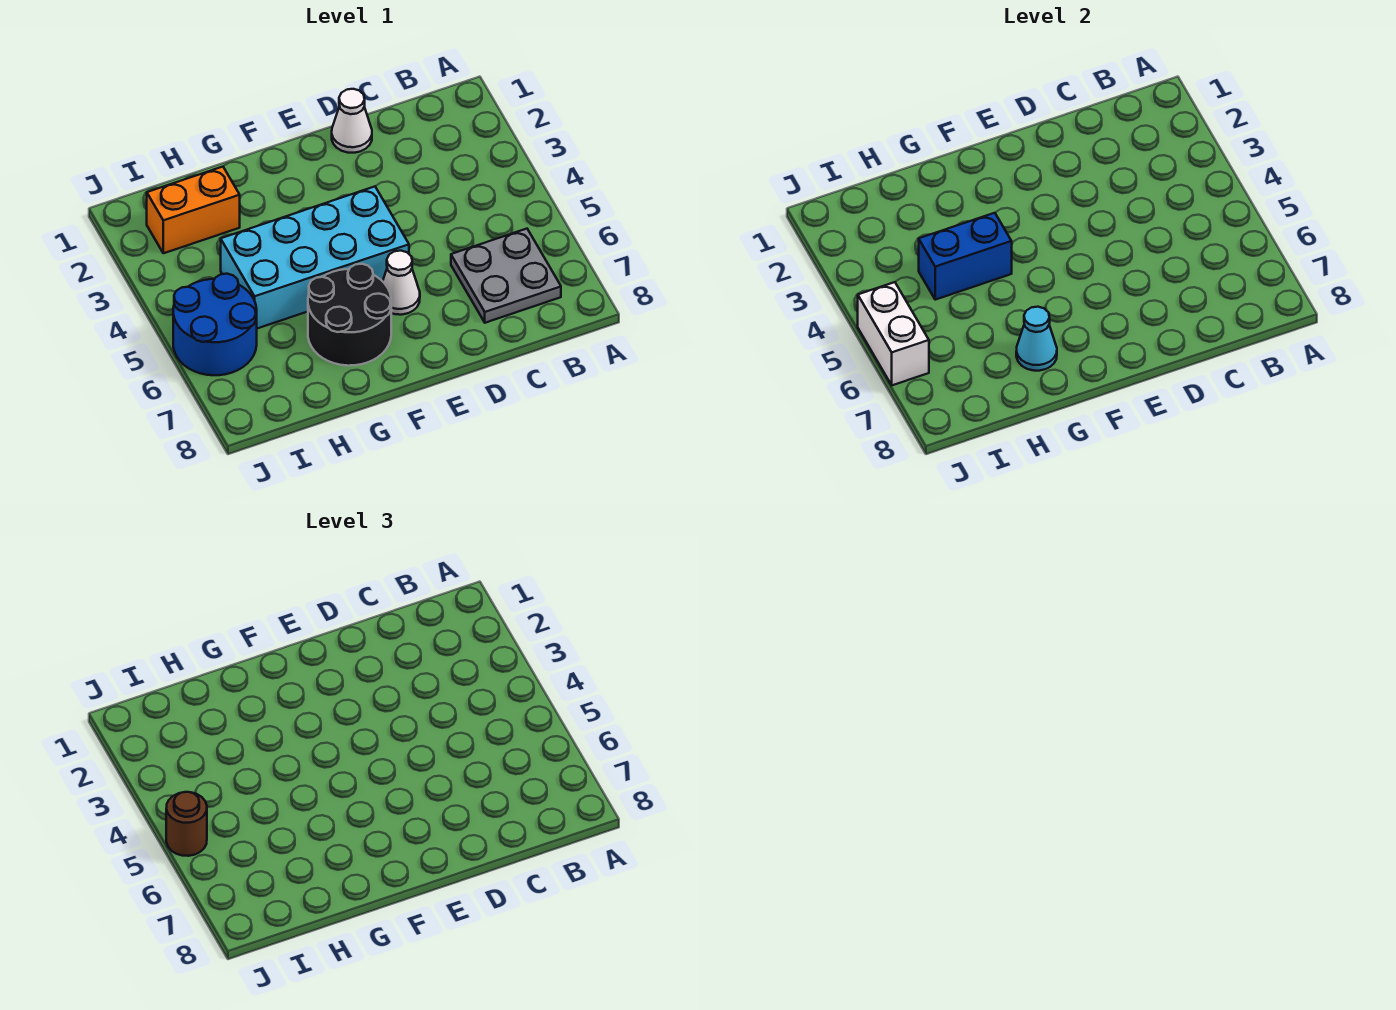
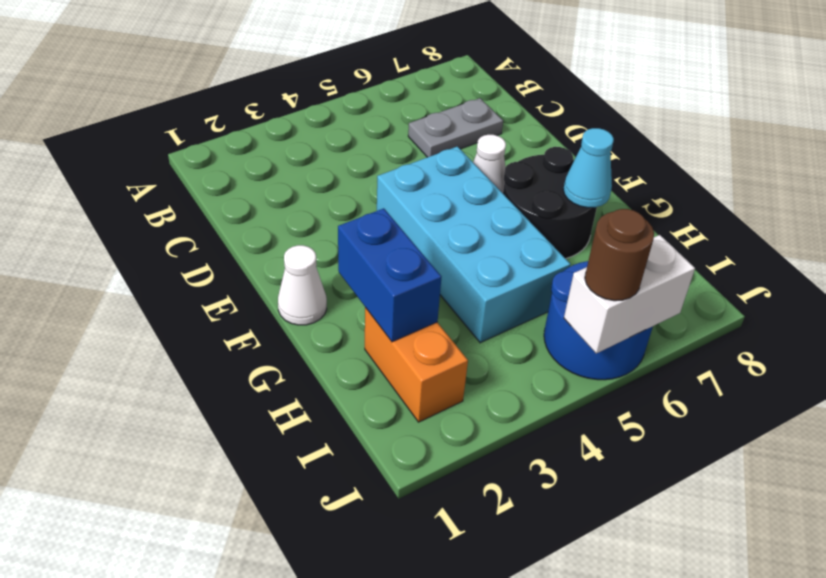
grey 2x2 plate [451,229,561,323] -> grey 1x2 plate [408,98,503,157]
white 1x1 cone [332,89,372,153] -> white 1x1 cone moved to [278,245,327,325]
blue 1x2 brick [919,213,1012,300] -> blue 1x2 brick moved to [338,208,441,342]

